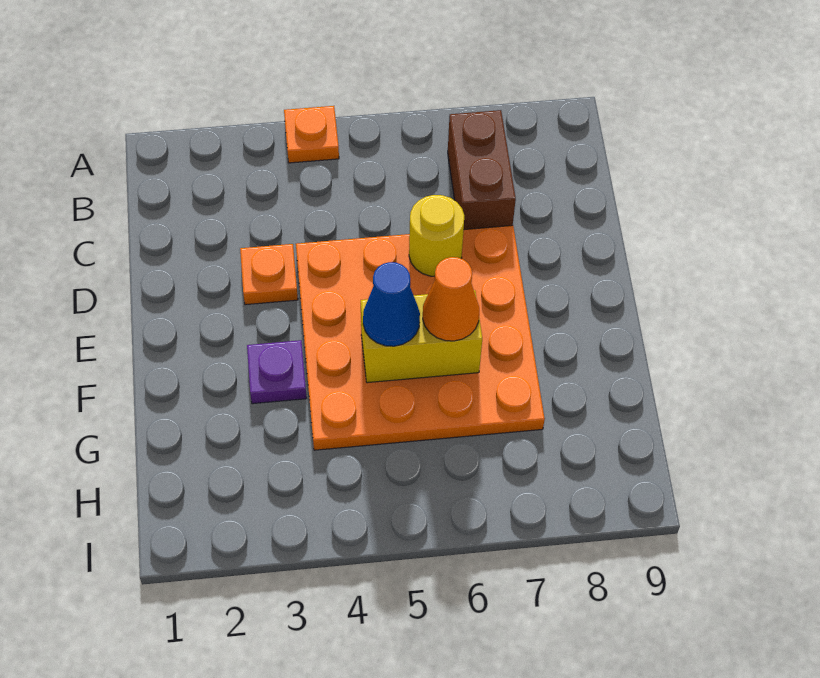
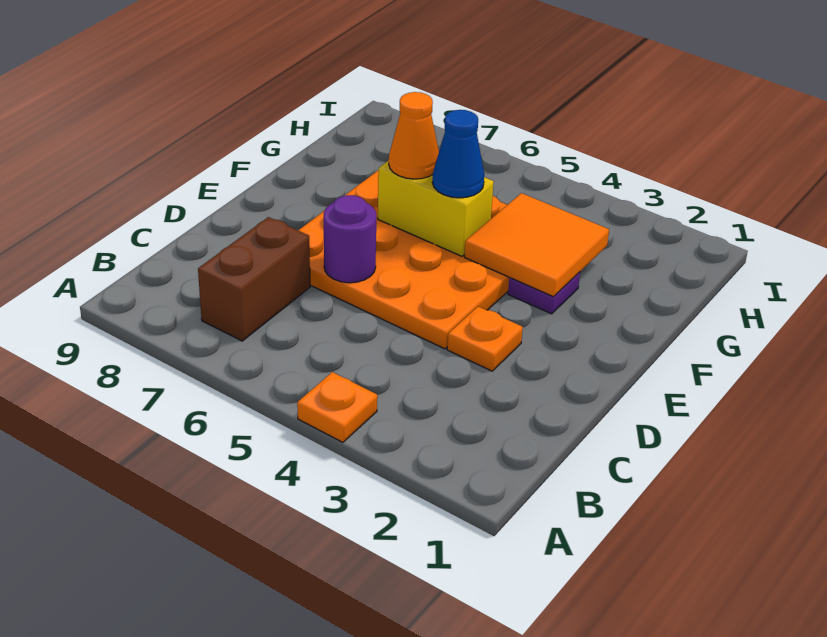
yellow 1x1 round brick [409,195,464,276] -> purple 1x1 round brick [324,195,376,283]
none -> orange 2x2 tile [464,193,609,297]

